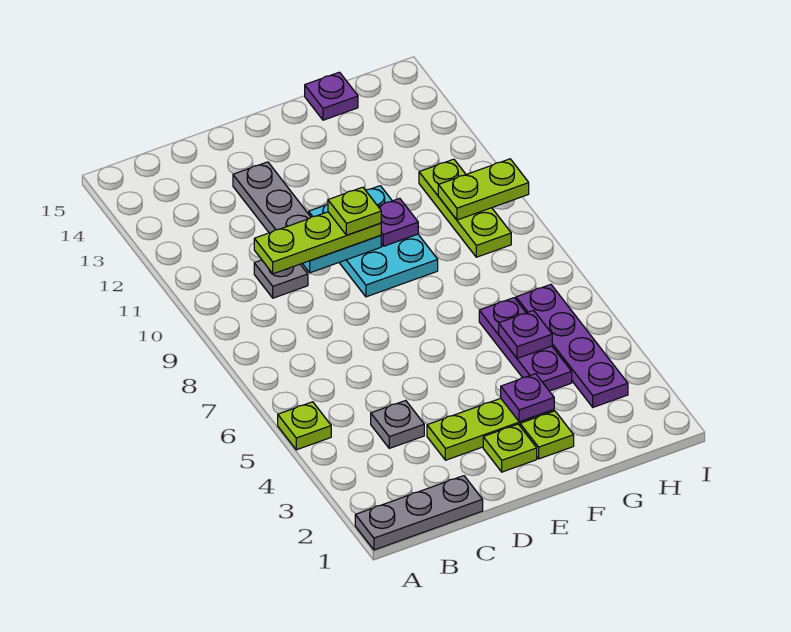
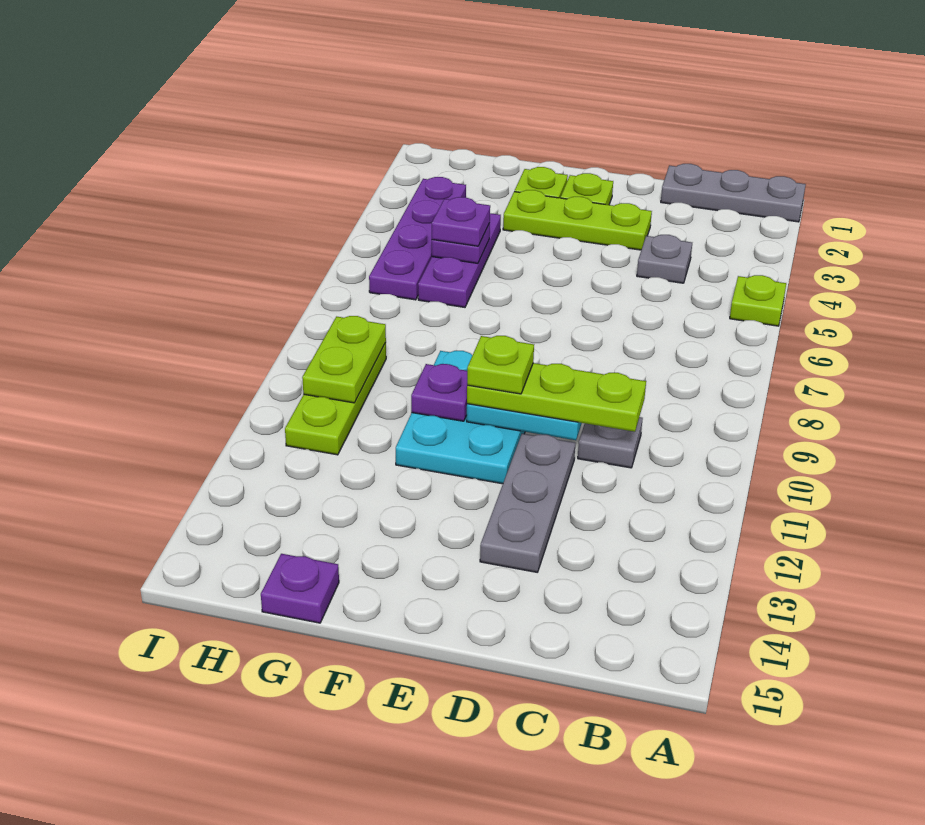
purple 1x1 plate [501,374,554,422] -> purple 1x1 plate moved to [432,197,490,246]
lime 1x2 plate [438,159,529,220] -> lime 1x2 plate turned to [302,316,386,403]

